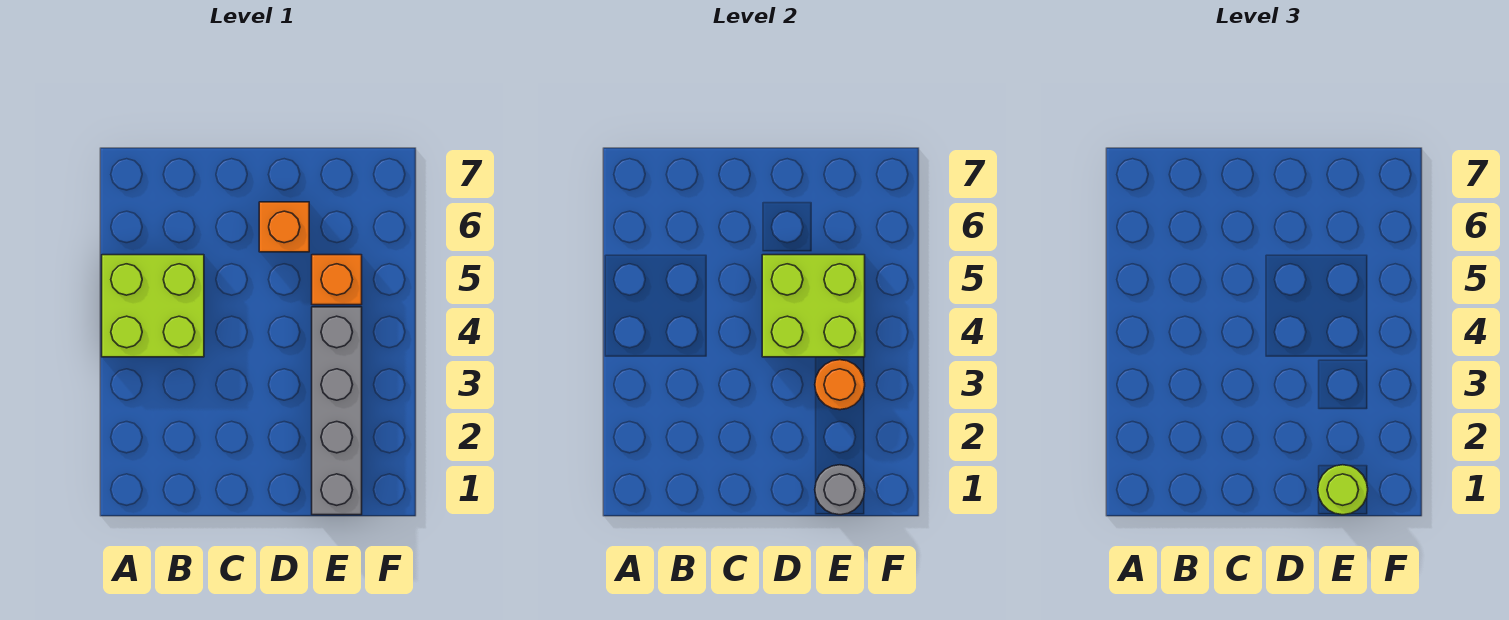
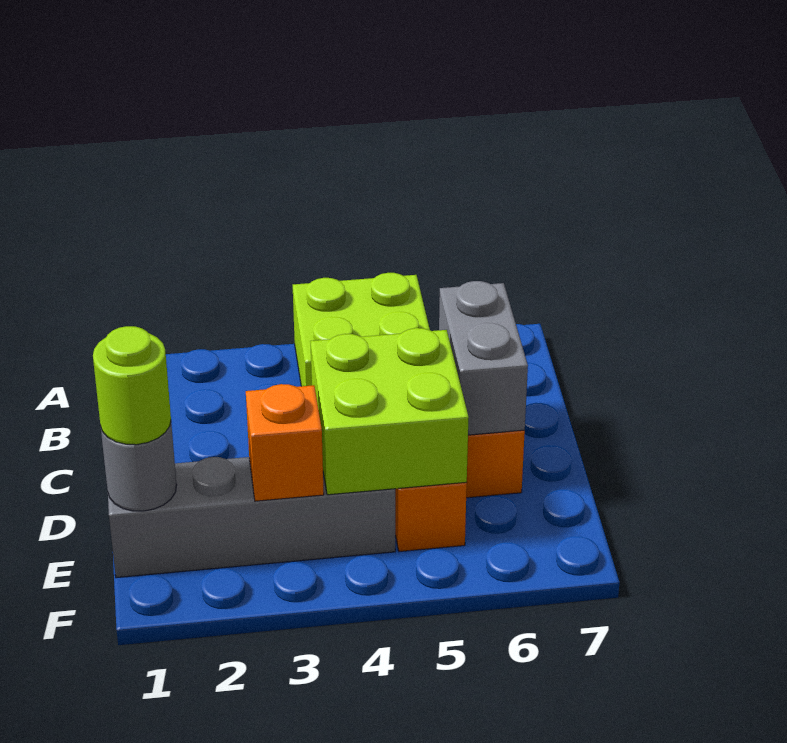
none -> grey 1x2 brick [439,281,528,435]
orange 1x1 round brick [815,360,865,410] -> orange 1x1 brick [246,384,324,501]

